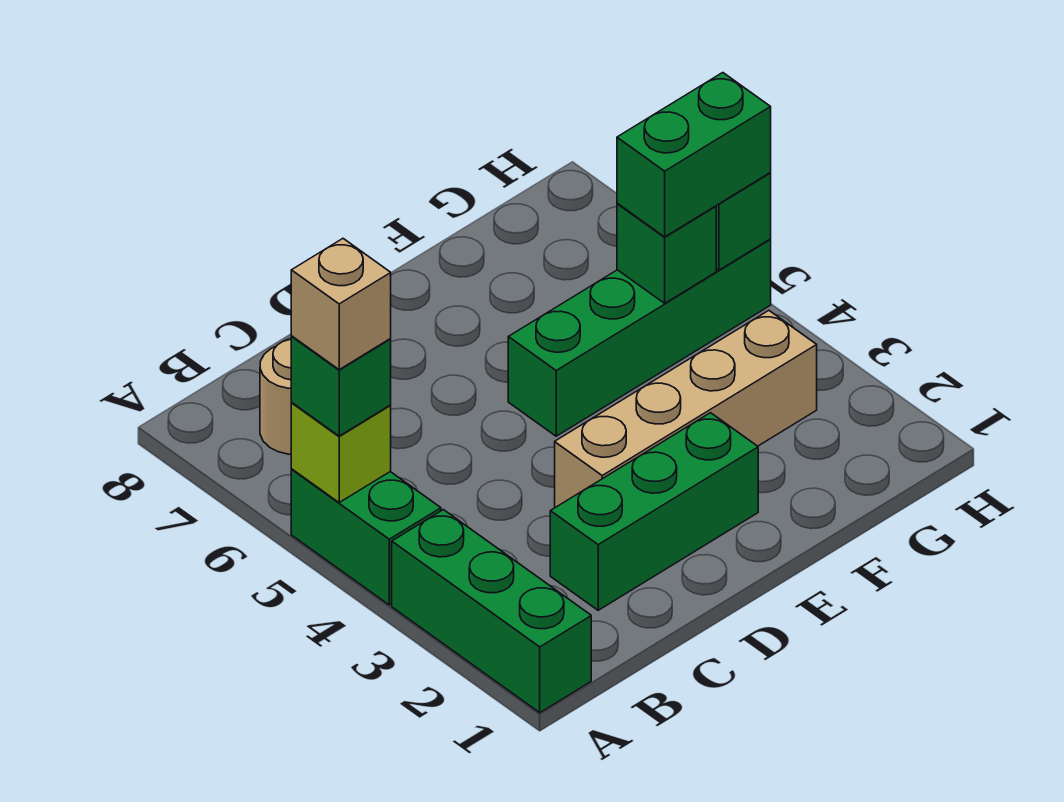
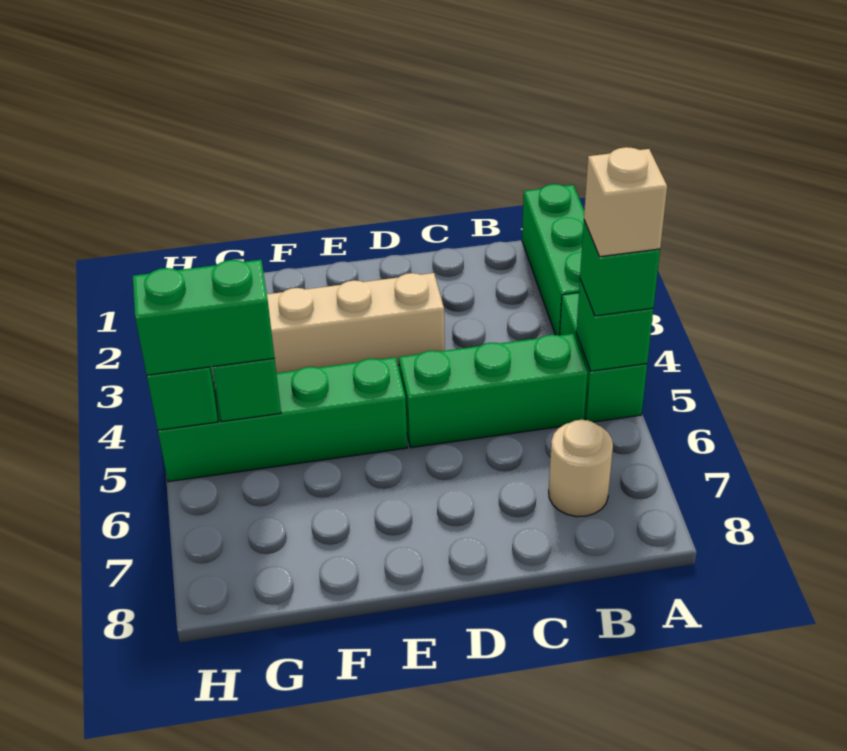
lime 1x1 brick [291,403,391,502] -> green 1x1 brick [576,279,653,371]
green 1x3 brick [550,413,758,610] -> green 1x3 brick moved to [399,334,588,448]

